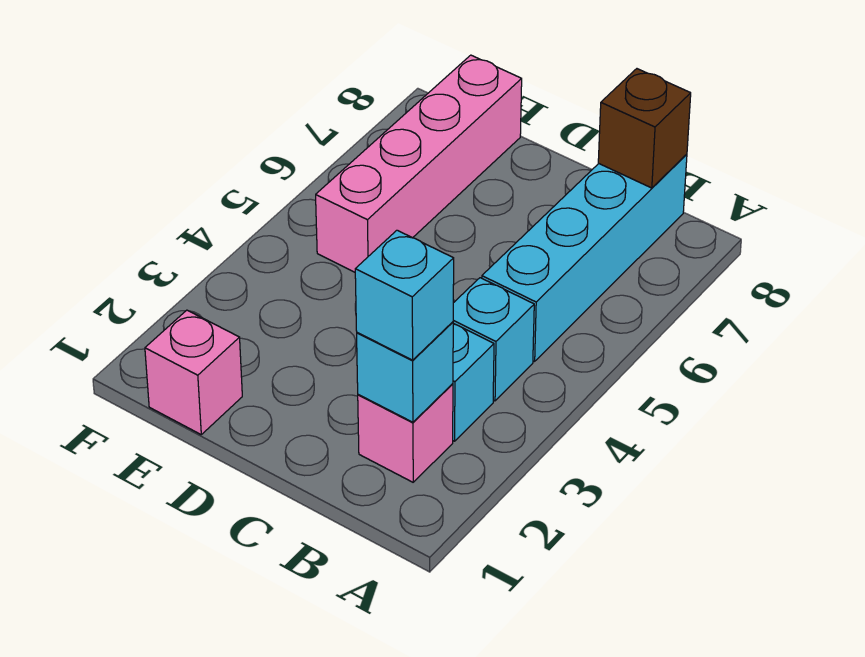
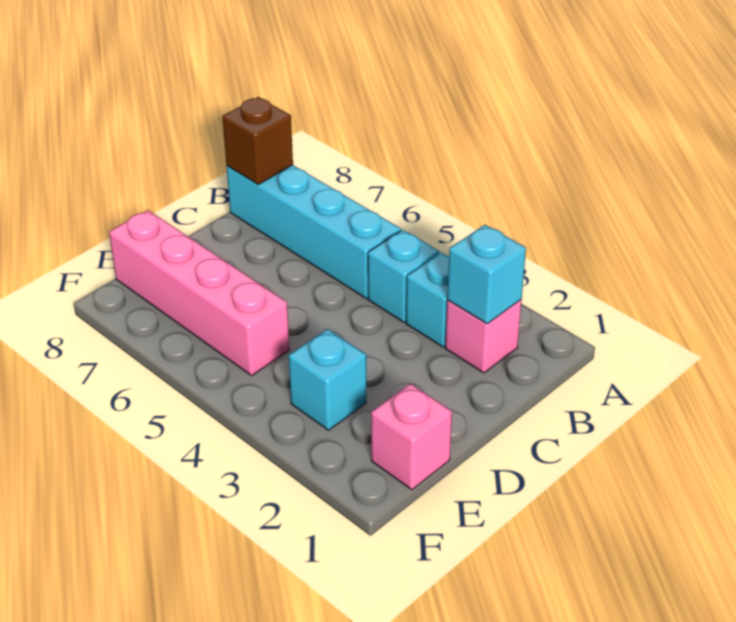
cyan 1x1 brick [355,230,454,360] -> cyan 1x1 brick moved to [289,329,366,430]

